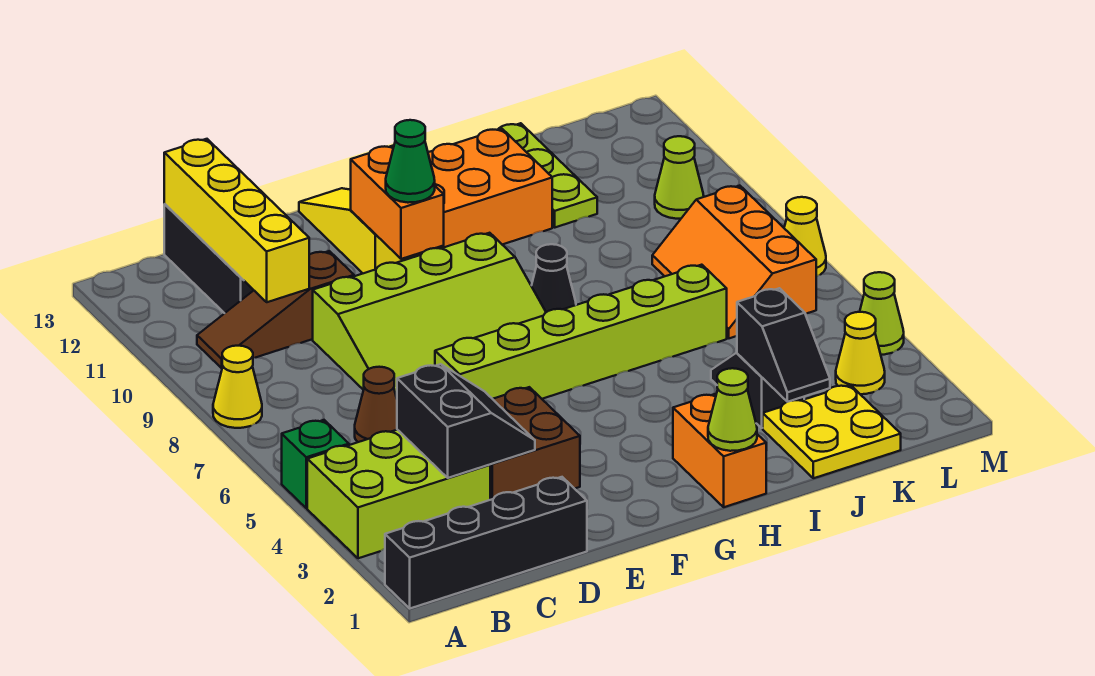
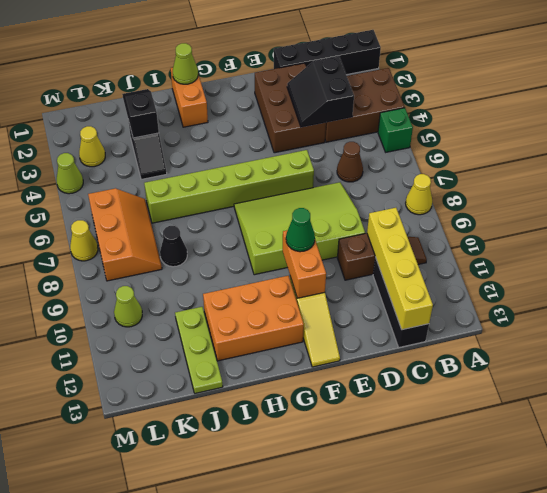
lime 2x3 brick [307,430,490,558] -> brown 2x3 brick [325,68,405,142]
brown 2x2 brick [490,387,580,500] -> brown 2x3 brick [255,63,326,153]
black 1x1 cone [532,244,576,312] -> black 1x1 cone moved to [160,226,187,267]
yellow 2x2 plate [763,385,901,478] -> none

